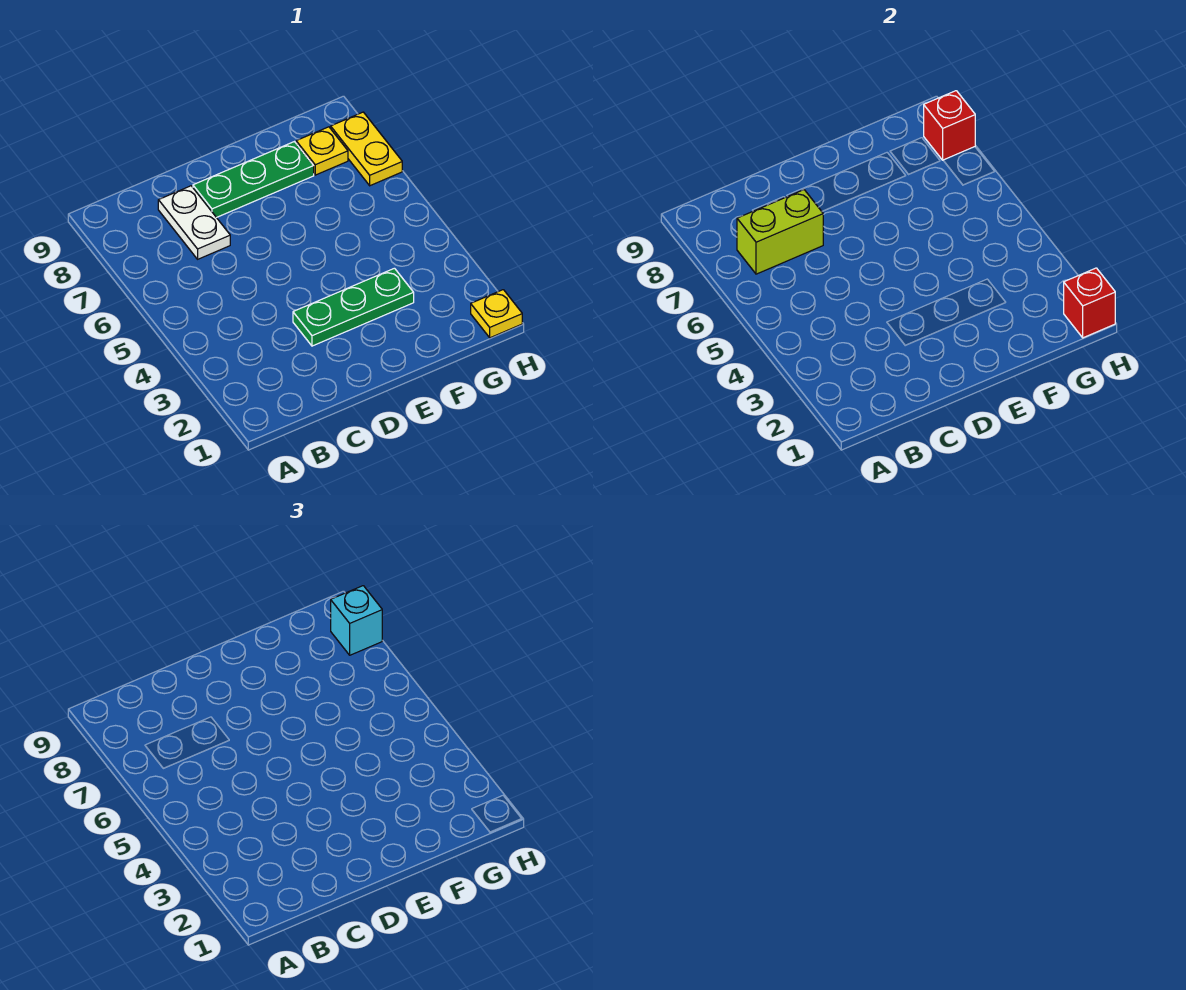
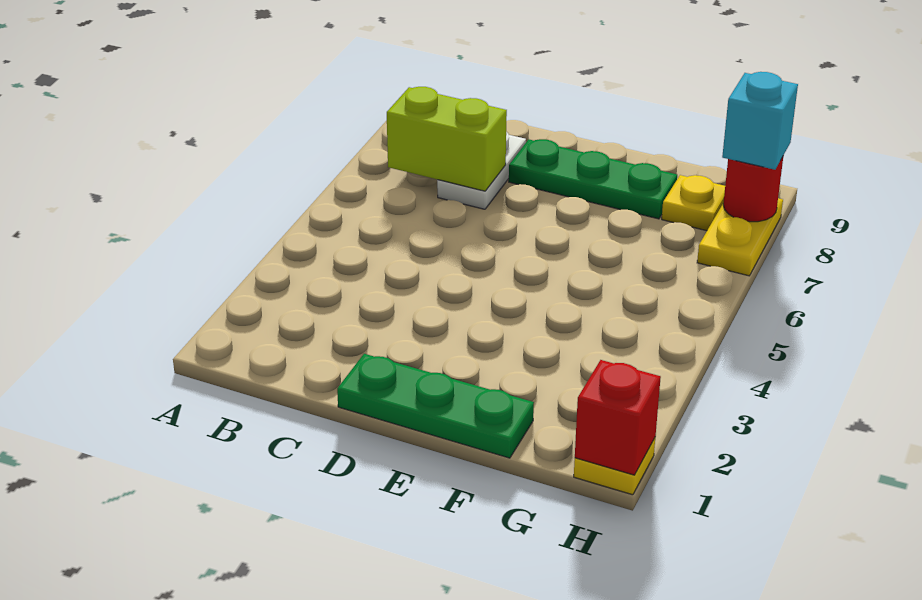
green 1x3 plate [293,268,414,346] -> green 1x3 plate moved to [337,354,534,458]
red 1x1 brick [924,91,975,160] -> red 1x1 round brick [723,155,784,222]

